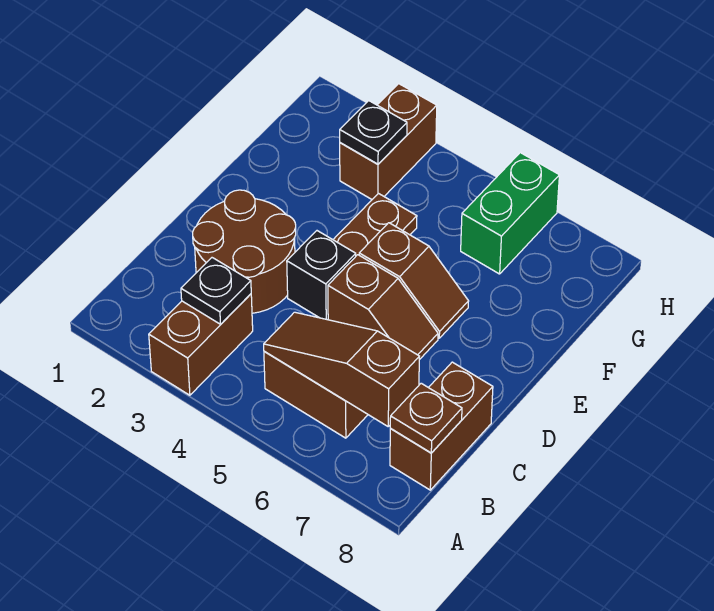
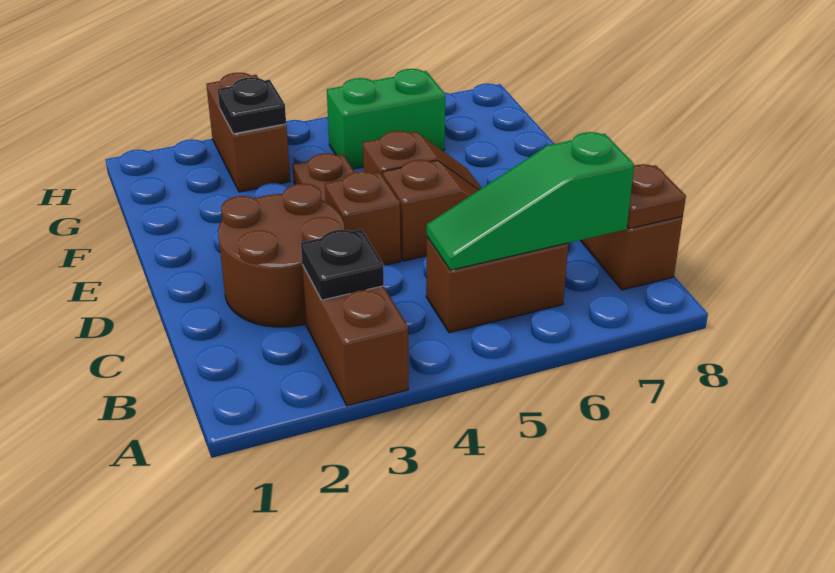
brown 1x3 slope [264,312,419,426] -> green 1x3 slope [427,132,634,270]
black 1x1 brick [287,231,356,320] -> brown 1x1 brick [325,171,401,265]
green 1x2 brick [461,153,559,274] -> green 1x2 brick turned to [327,69,445,169]

